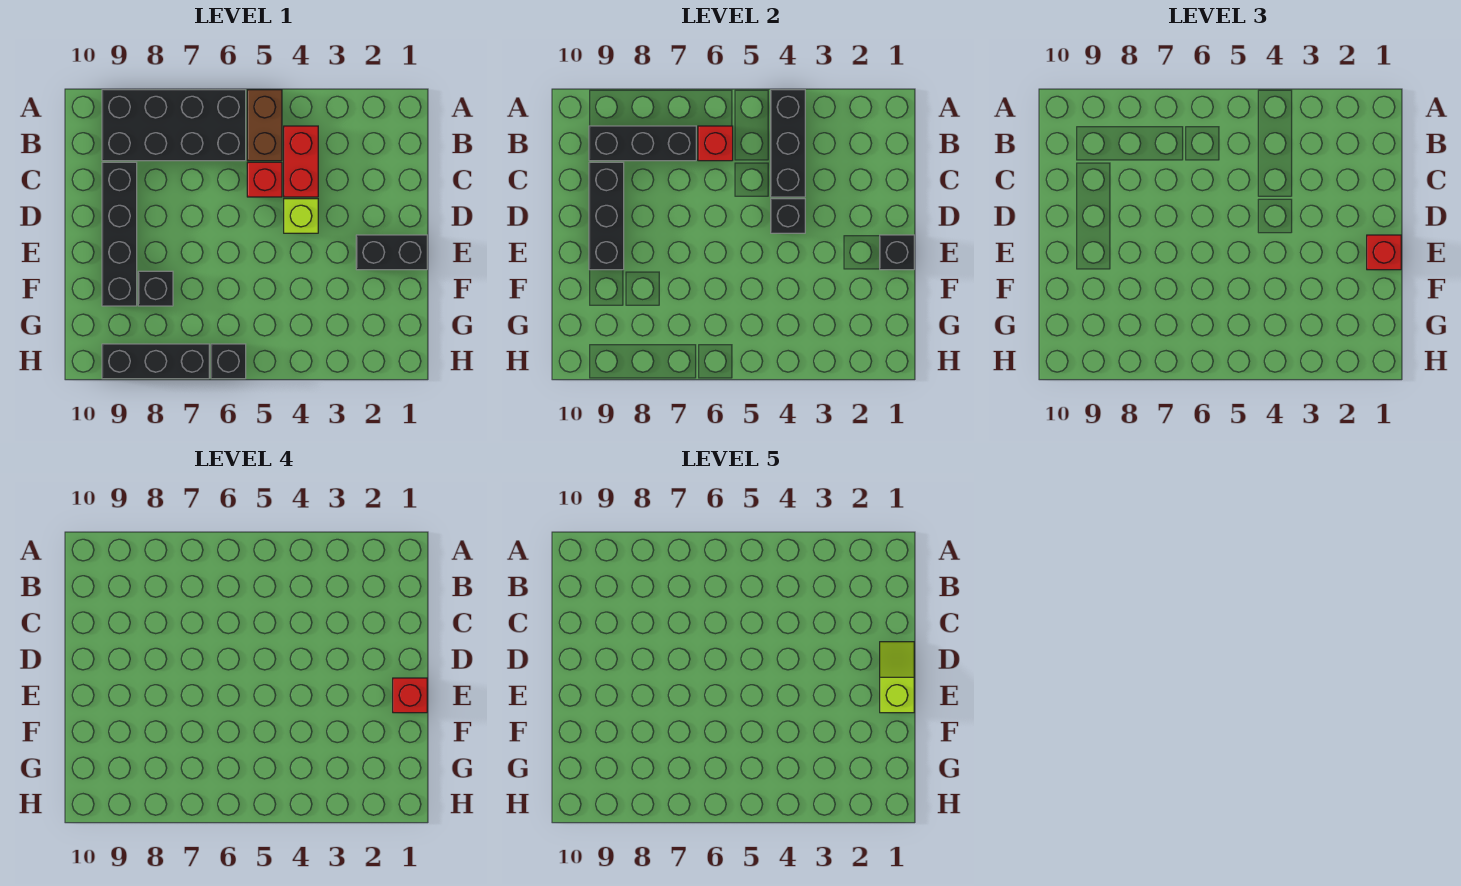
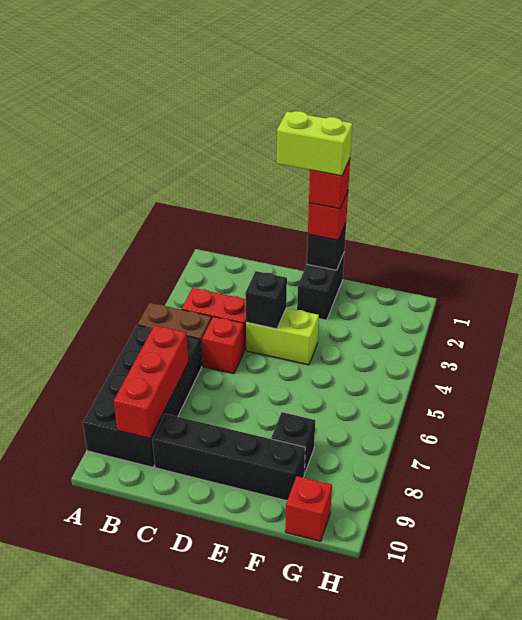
black 1x3 brick [771,90,805,197] -> none
red 1x1 brick [698,126,733,161] -> red 1x1 brick moved to [285,476,332,541]
black 1x3 brick [589,126,696,161] -> red 1x3 brick [114,325,188,439]
black 1x3 brick [589,162,624,270] -> none
lime 1x2 slope [880,642,914,713] -> lime 1x2 brick [277,111,352,176]
lime 1x1 brick [284,199,318,233] -> lime 1x2 brick [246,308,319,365]
black 1x1 brick [211,344,246,379] -> none
black 1x3 brick [102,344,209,379] -> none

